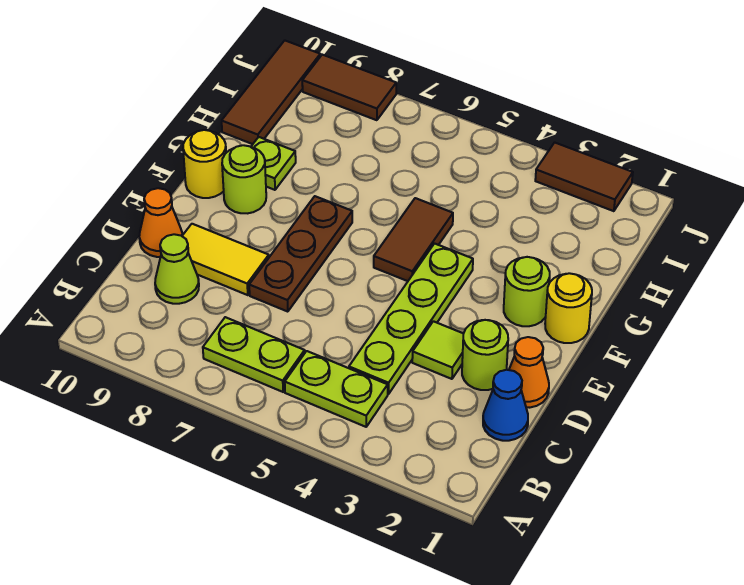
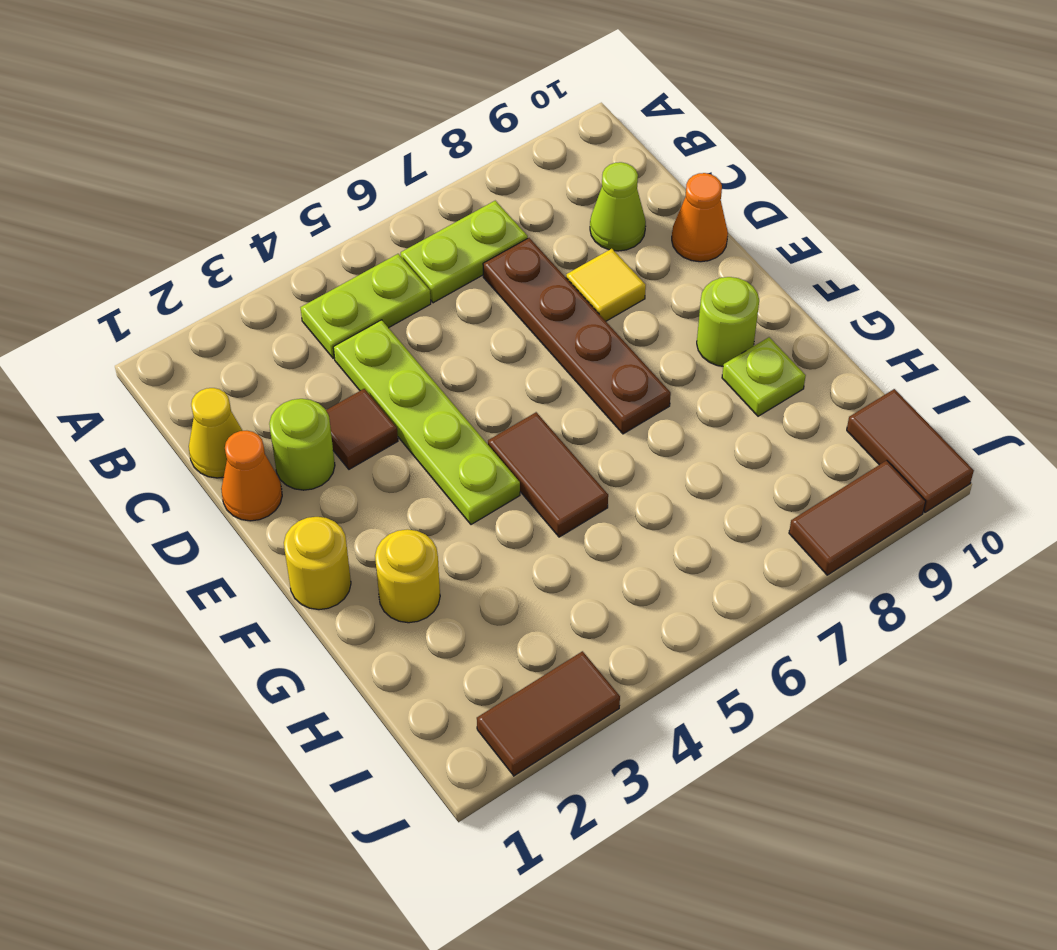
blue 1x1 cone [483,370,528,441] -> yellow 1x1 cone [189,388,243,478]
lime 1x1 tile [412,321,464,379] -> brown 1x1 tile [326,389,398,469]
brown 1x3 plate [249,196,352,312] -> brown 1x4 plate [483,238,671,434]
yellow 1x2 tile [182,224,269,295] -> yellow 1x1 tile [566,249,646,321]
lime 1x1 round brick [504,257,550,326] -> none
yellow 1x1 round brick [183,130,226,198] -> yellow 1x1 round brick moved to [375,529,440,623]
brown 1x3 tile [222,41,320,144] -> brown 1x2 tile [847,389,974,512]

